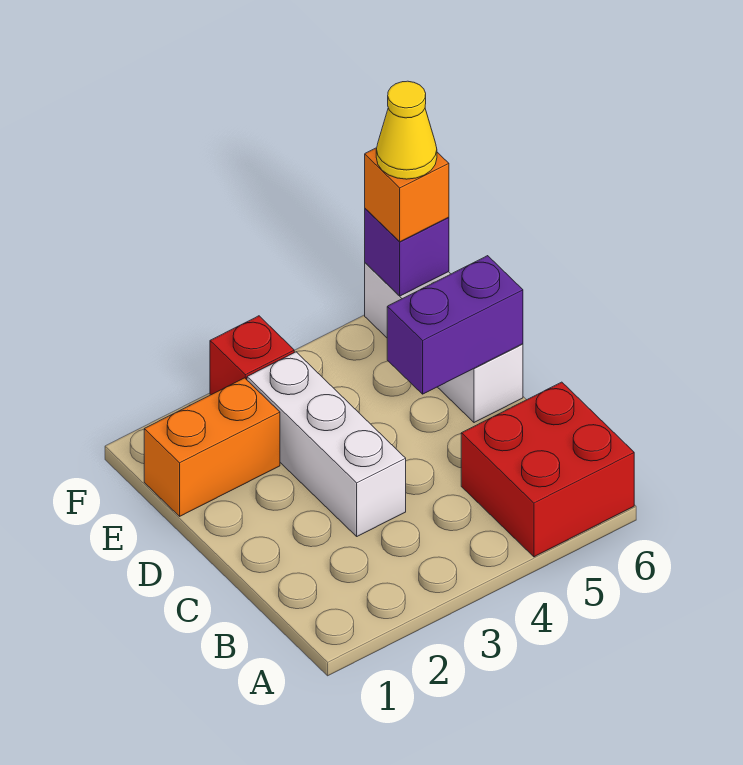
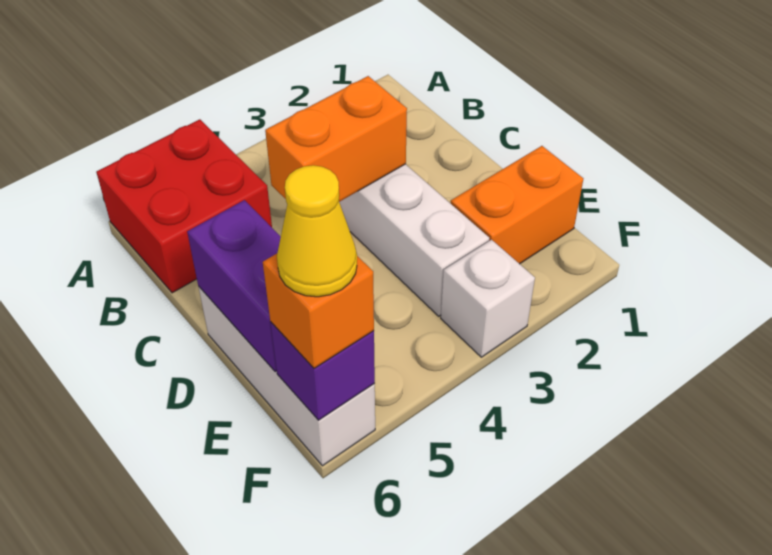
none -> orange 1x2 brick [265,76,407,202]
purple 1x2 brick [387,256,523,394] -> purple 1x2 brick turned to [187,200,281,372]
red 1x1 brick [210,316,294,395] -> white 1x1 brick [441,240,535,357]

